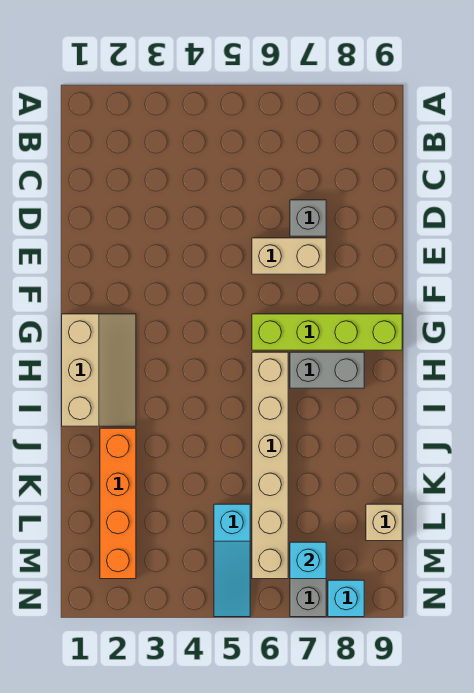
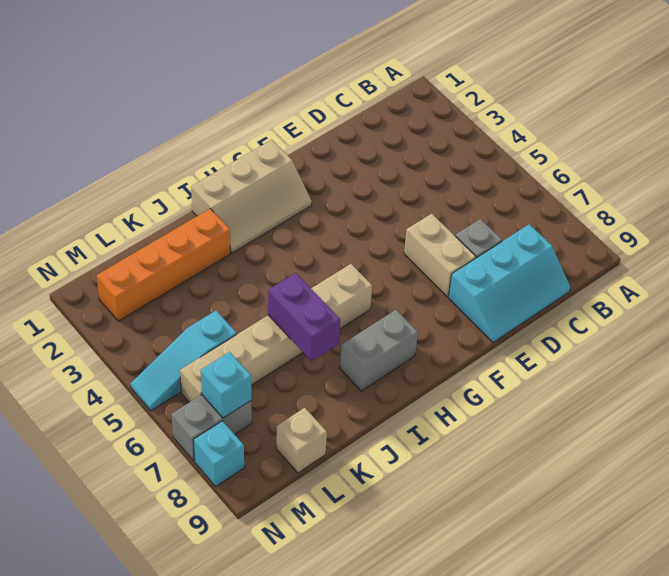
none -> cyan 2x3 slope [448,224,570,343]
lime 1x4 brick [252,314,402,350] -> none
grey 1x2 brick [290,352,364,388] -> grey 1x2 brick turned to [340,310,418,391]
none -> purple 1x2 brick [268,273,340,361]

